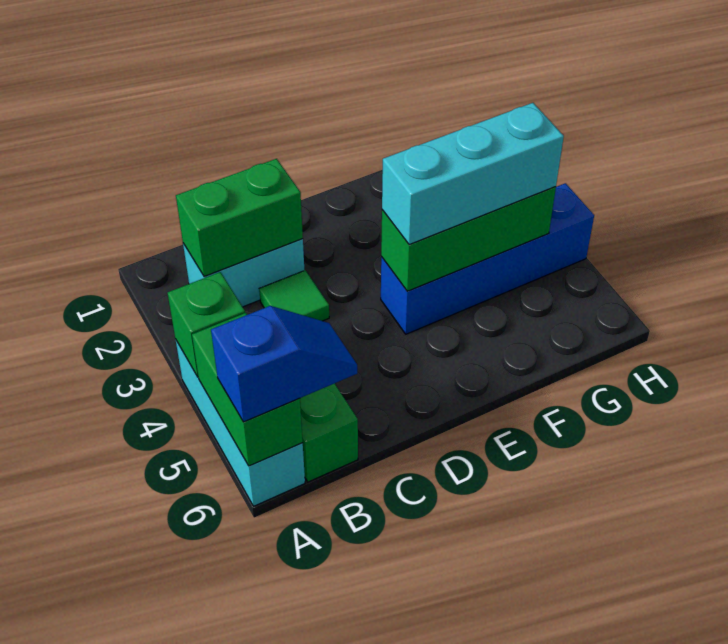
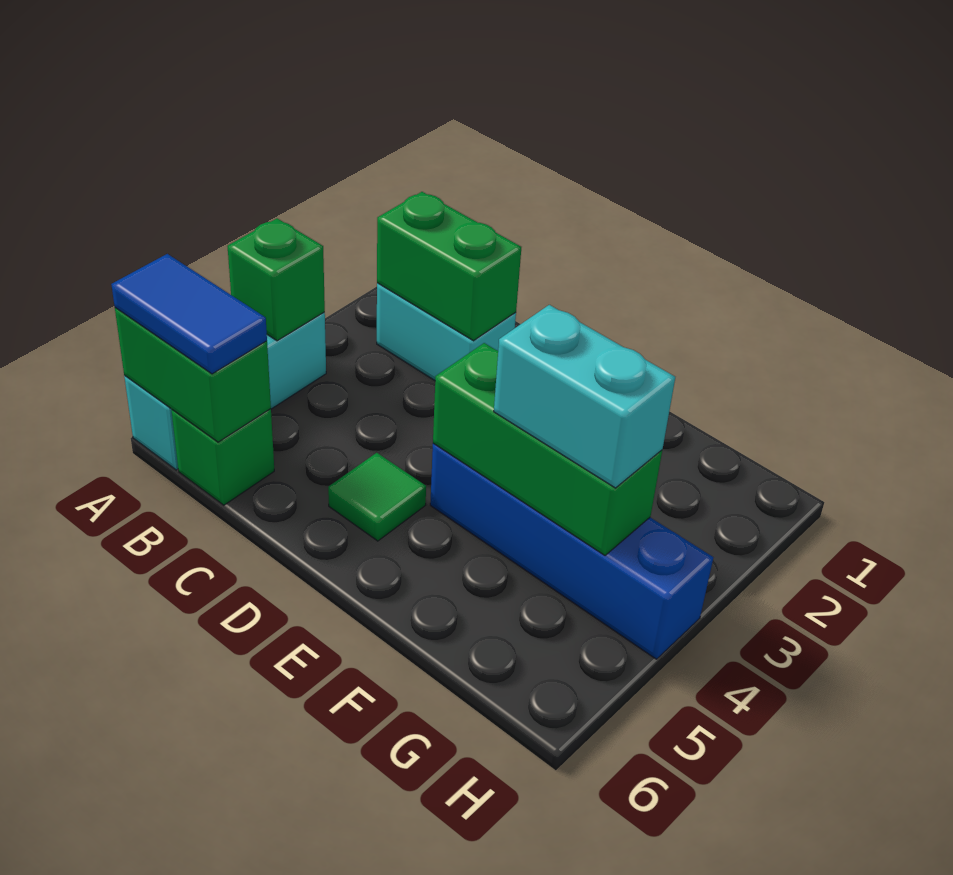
green 1x2 brick [192,313,303,466] -> green 1x2 brick turned to [115,308,271,442]
blue 1x2 slope [211,306,357,422] -> blue 1x2 tile [111,254,267,374]
green 1x1 tile [259,270,329,321] -> green 1x1 tile moved to [328,453,426,541]
cyan 1x3 brick [382,103,564,245] -> cyan 1x2 brick [494,305,675,488]

